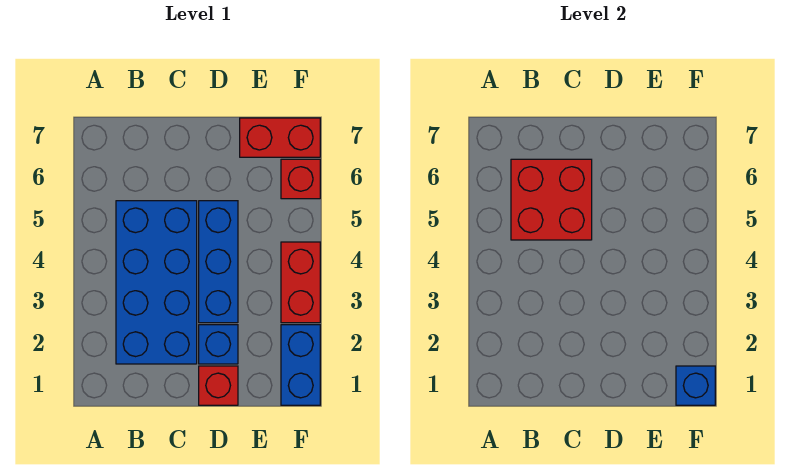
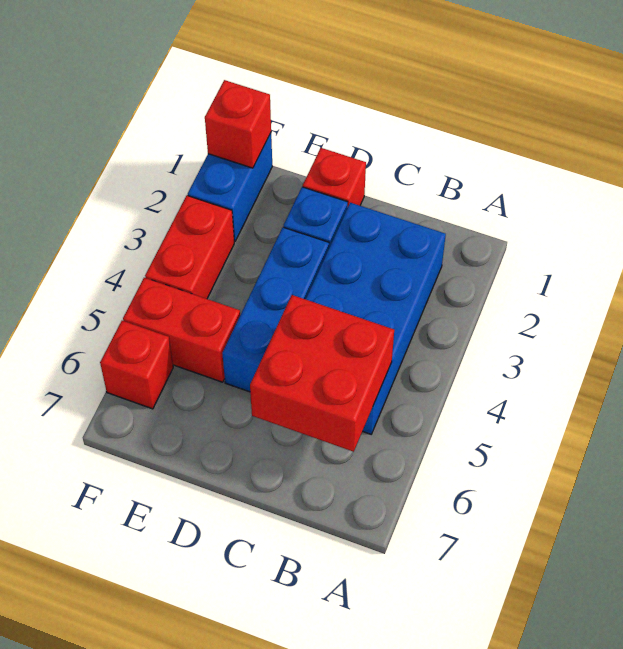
red 1x2 brick [240,118,320,157] -> red 1x2 brick moved to [123,278,240,382]
blue 1x1 brick [676,366,715,405] -> red 1x1 brick [205,80,271,168]

